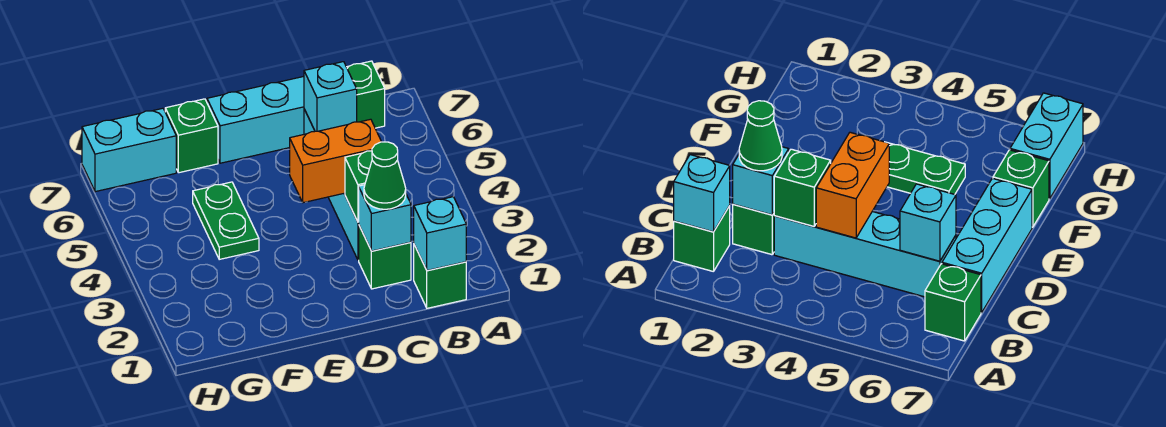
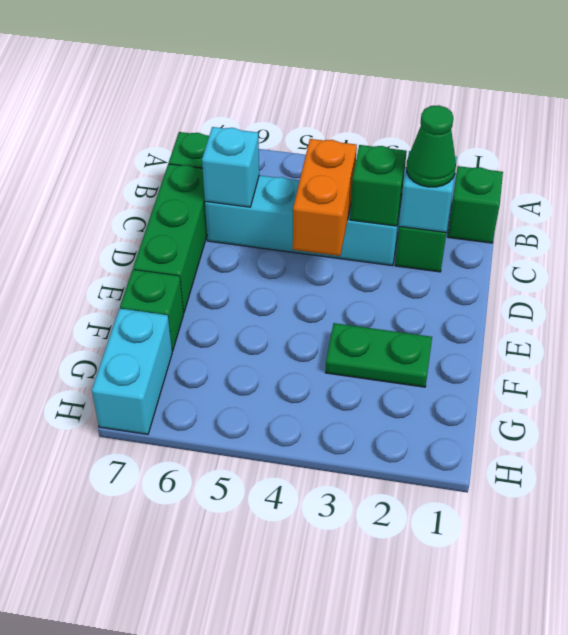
cyan 1x1 brick [414,197,466,270] -> none
cyan 1x3 brick [207,76,304,163] -> green 1x3 brick [133,164,207,312]
green 1x2 plate [193,182,259,259] -> green 1x2 plate moved to [325,323,432,387]

